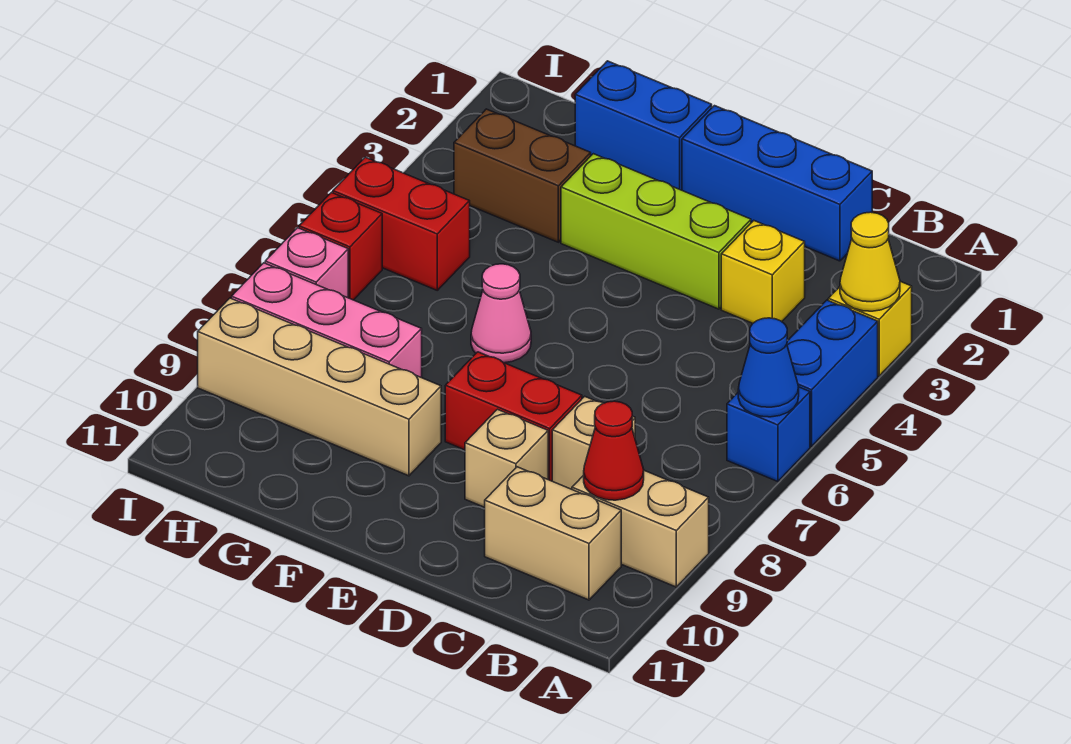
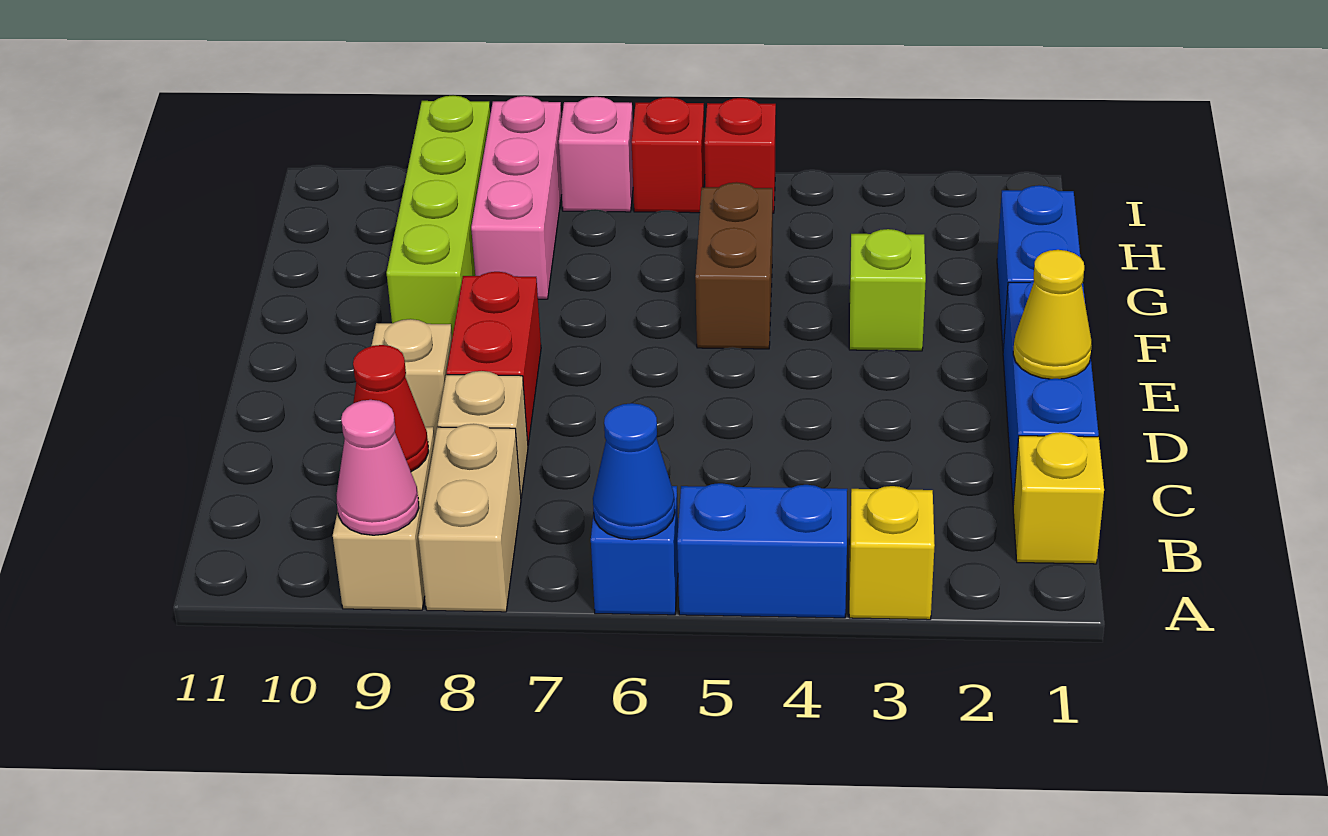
yellow 1x1 cone [840,212,900,311] -> yellow 1x1 cone moved to [1013,250,1092,379]
tan 1x2 brick [485,467,621,600] -> tan 1x2 brick moved to [418,424,521,612]
yellow 1x1 brick [721,220,805,323] -> yellow 1x1 brick moved to [1013,432,1104,564]
lime 1x3 brick [561,154,751,309] -> lime 1x1 brick [849,229,926,351]
pink 1x1 cone [471,264,531,363] -> pink 1x1 cone moved to [336,400,419,535]
tan 1x4 brick [198,298,441,476] -> lime 1x4 brick [387,96,490,337]
brown 1x2 brick [454,109,591,242] -> brown 1x2 brick moved to [695,182,773,349]
red 1x2 brick [333,157,470,290] -> red 1x1 brick [704,98,776,213]

